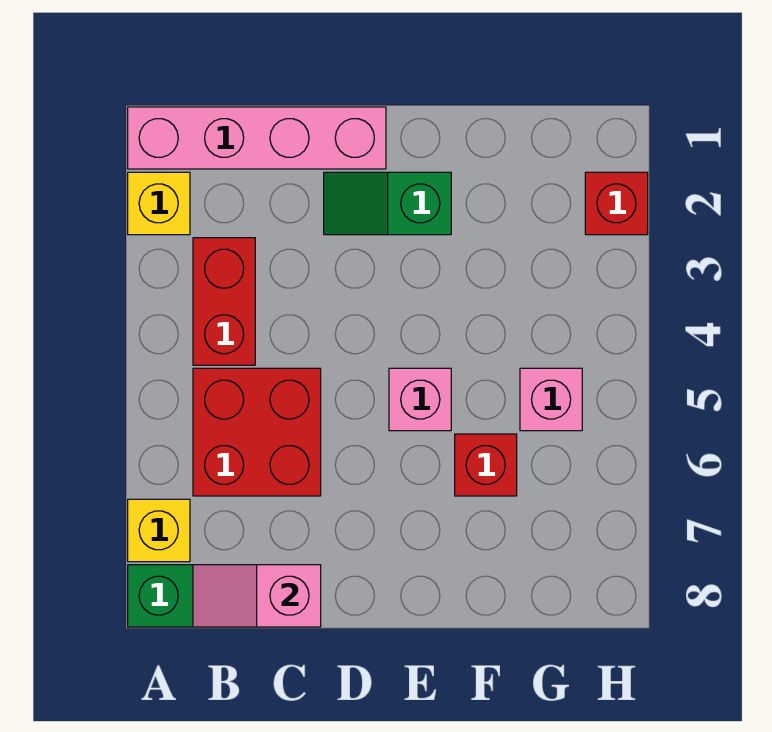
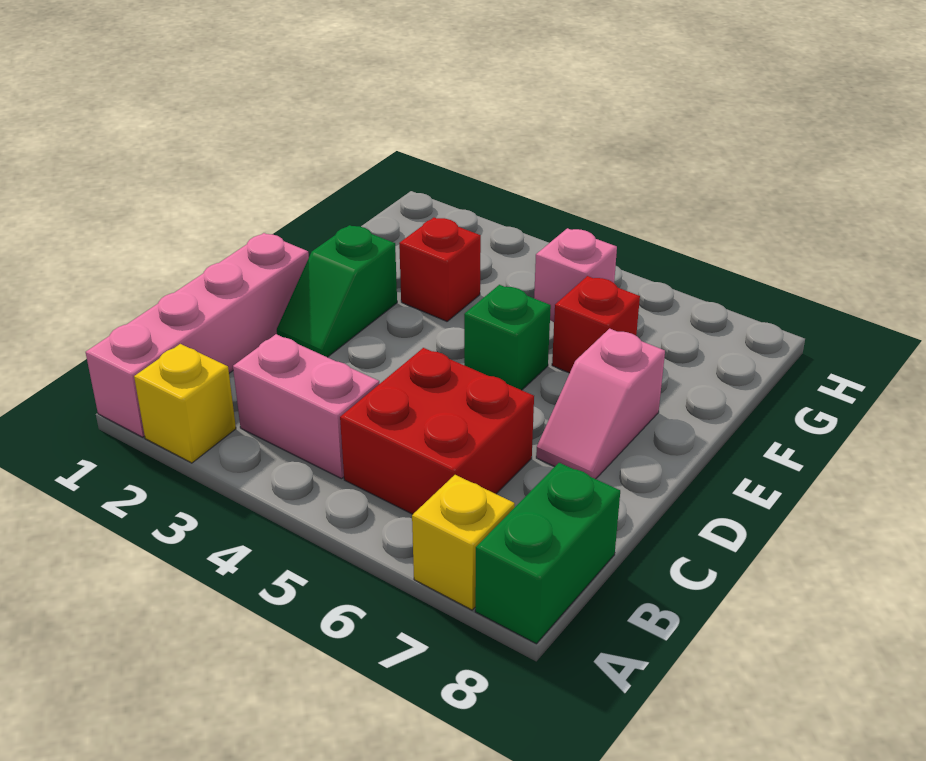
red 1x2 brick [193,238,255,365] -> pink 1x2 brick [233,334,379,479]
pink 1x2 slope [193,565,321,627] -> pink 1x2 slope moved to [536,329,665,479]
pink 1x1 brick [389,368,451,431] -> green 1x1 brick [464,285,551,390]
red 1x1 brick [585,172,648,235] -> red 1x1 brick moved to [399,218,481,321]

